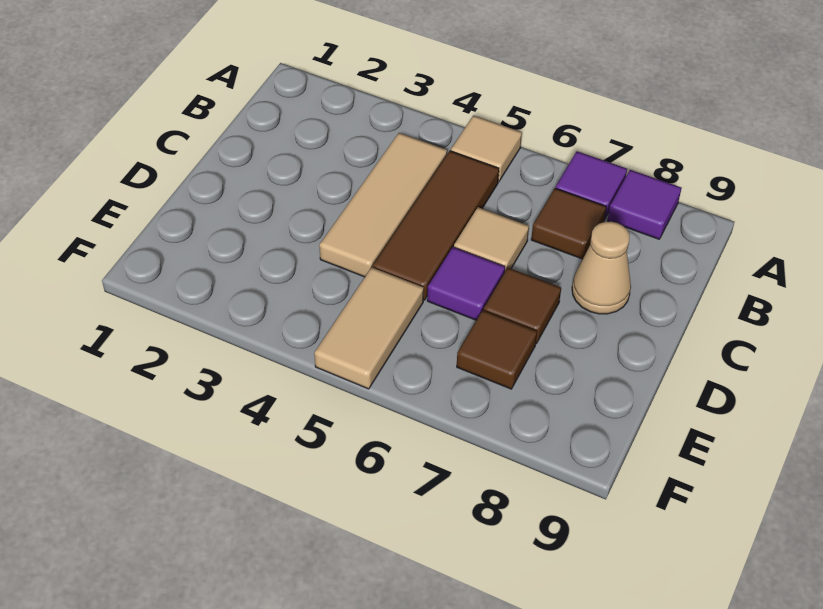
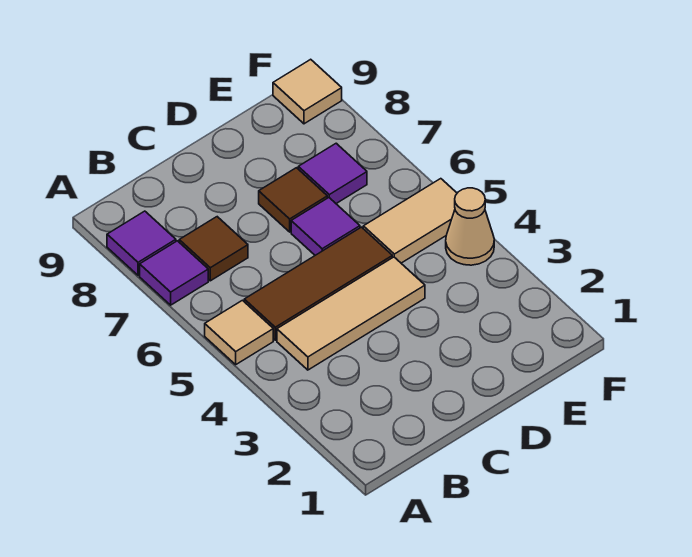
tan 1x1 tile [454,207,529,271] -> tan 1x1 tile moved to [273,59,342,124]
tan 1x1 cone [572,222,631,314] -> tan 1x1 cone moved to [446,188,494,265]
brown 1x1 tile [457,310,537,389] -> purple 1x1 tile [298,143,367,203]

